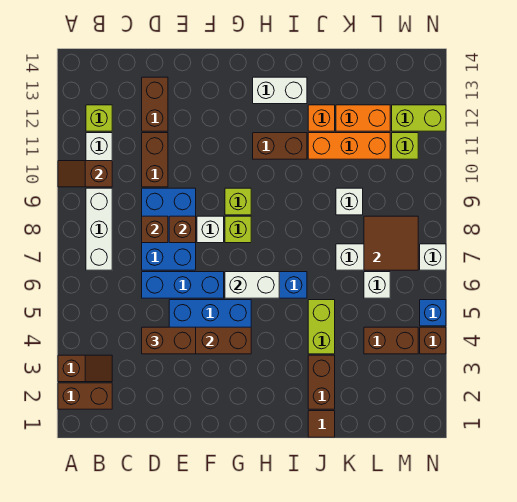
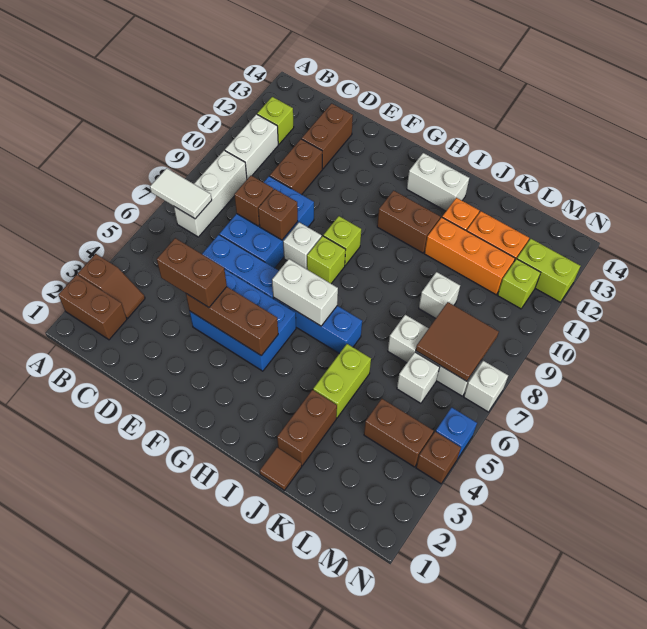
none -> white 1x2 tile [150,168,212,219]
brown 1x2 slope [58,161,112,187] -> none

